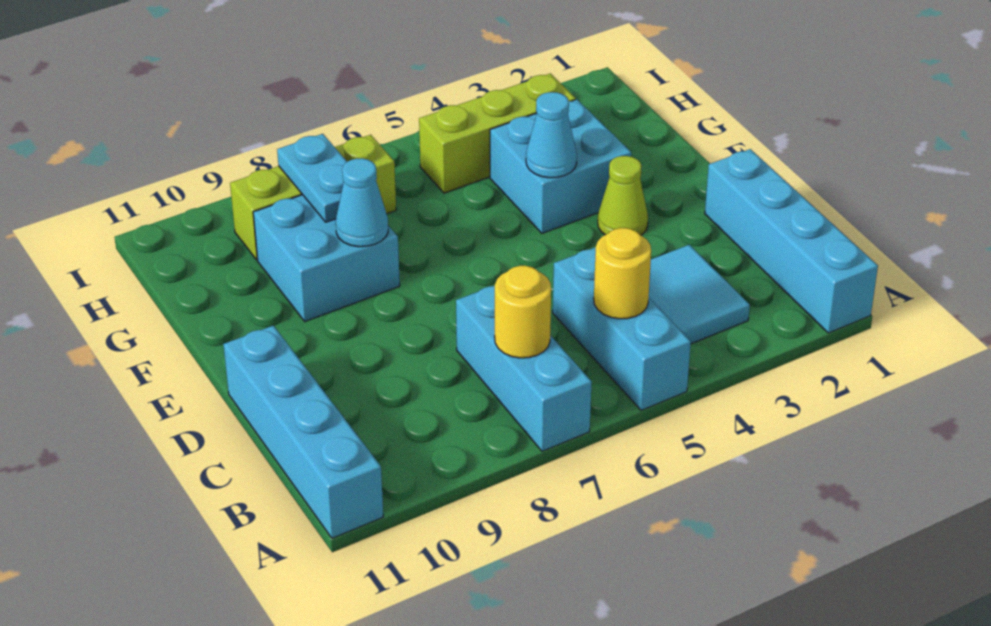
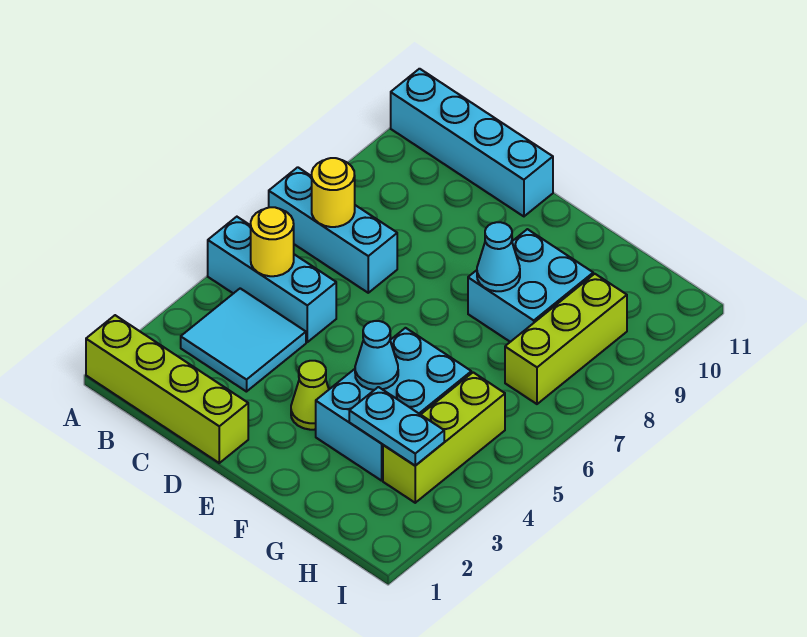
cyan 1x4 brick [705,149,878,333] -> lime 1x4 brick [86,315,248,463]
cyan 2x2 brick [490,99,631,233] -> cyan 2x3 brick [316,328,471,481]
cyan 1x2 plate [277,134,347,222] -> cyan 1x2 plate moved to [349,387,444,466]

